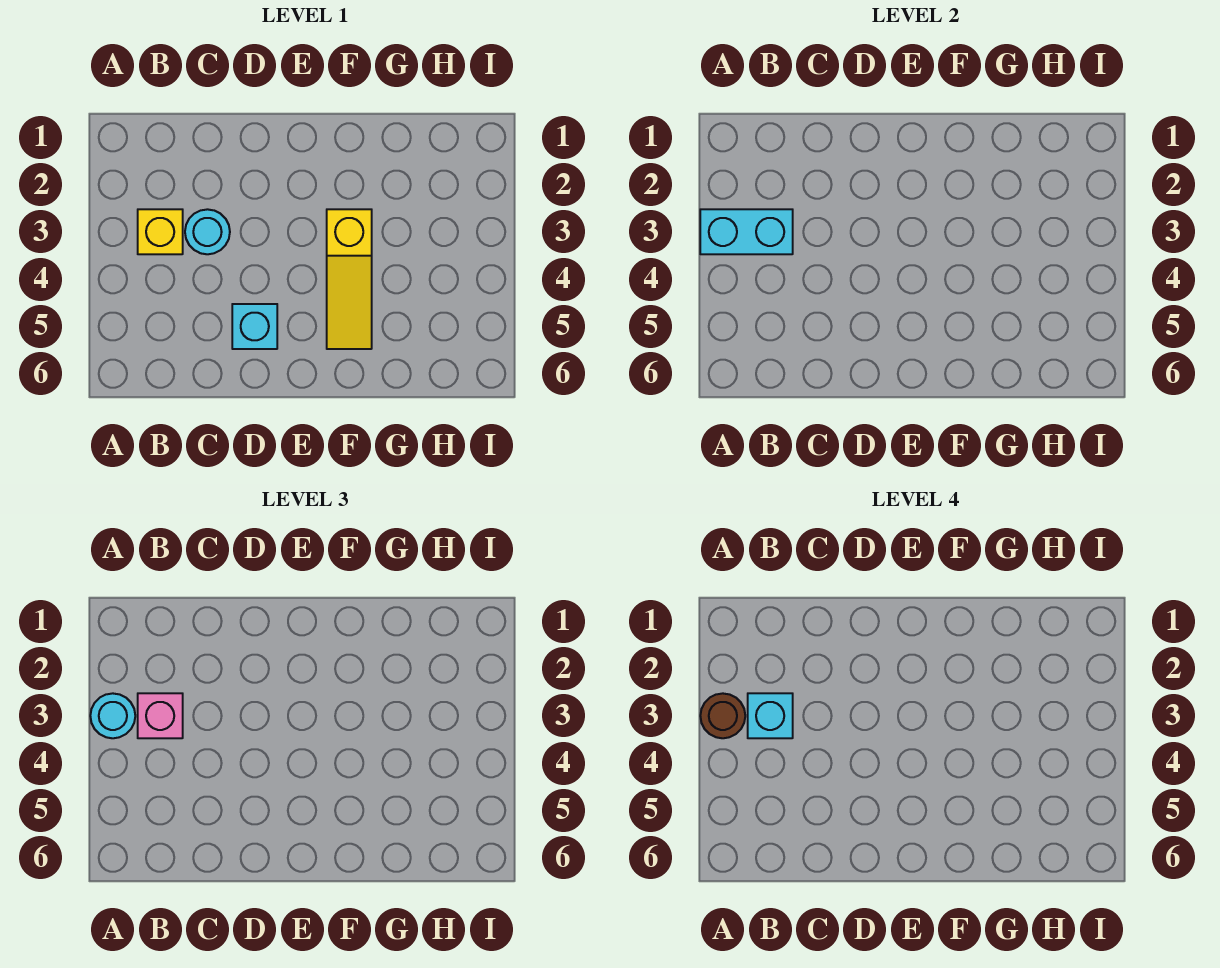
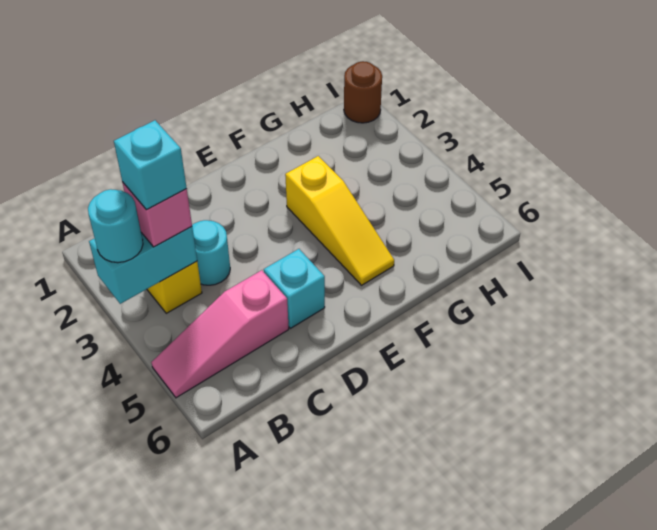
brown 1x1 round brick [700,693,745,738] -> brown 1x1 round brick moved to [344,61,382,123]
none -> pink 1x3 slope [151,270,289,398]

